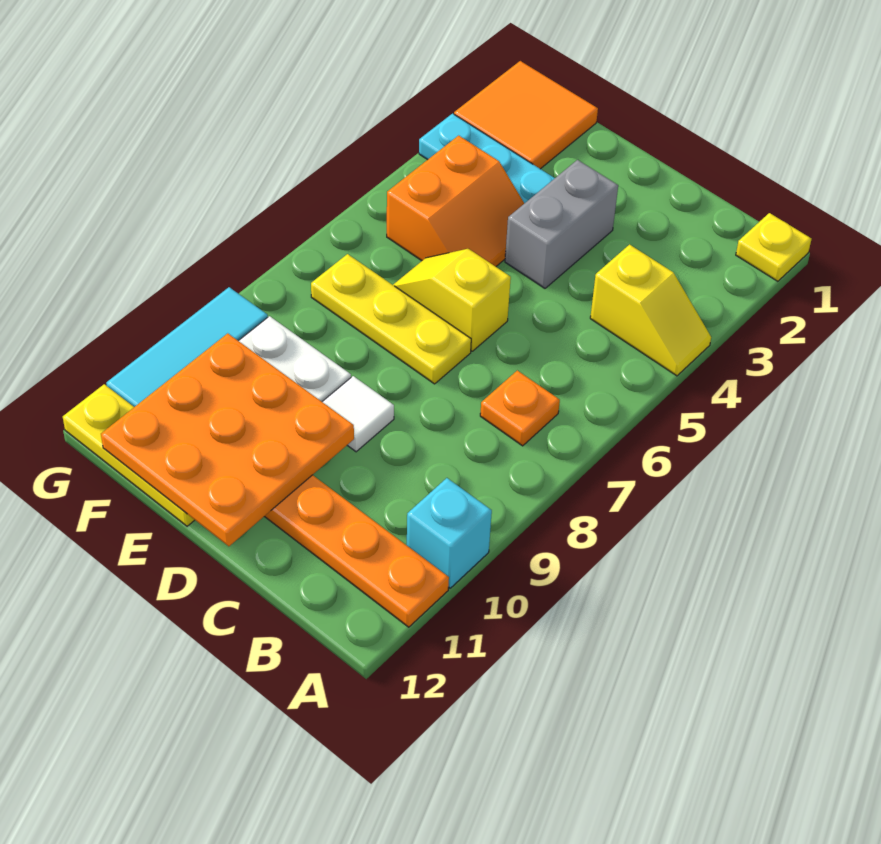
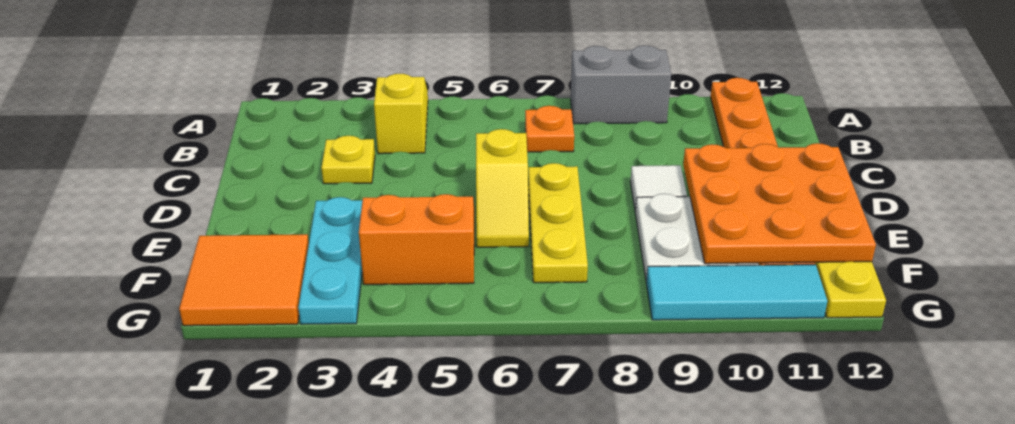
yellow 1x1 plate [736,213,811,281] -> yellow 1x1 plate moved to [321,136,375,184]
cyan 1x1 brick [407,478,492,588] -> none
grey 1x2 brick [505,160,618,288] -> grey 1x2 brick moved to [571,46,671,124]

